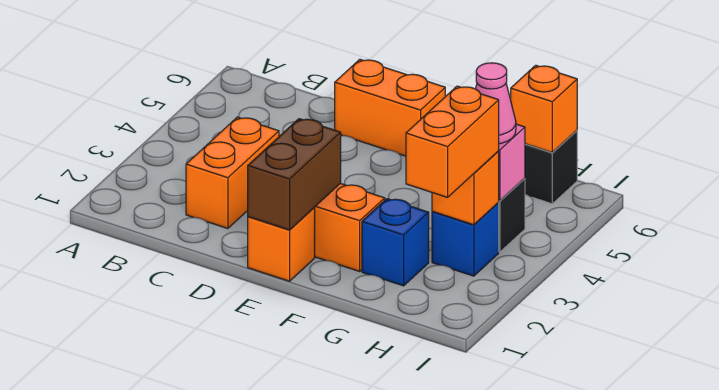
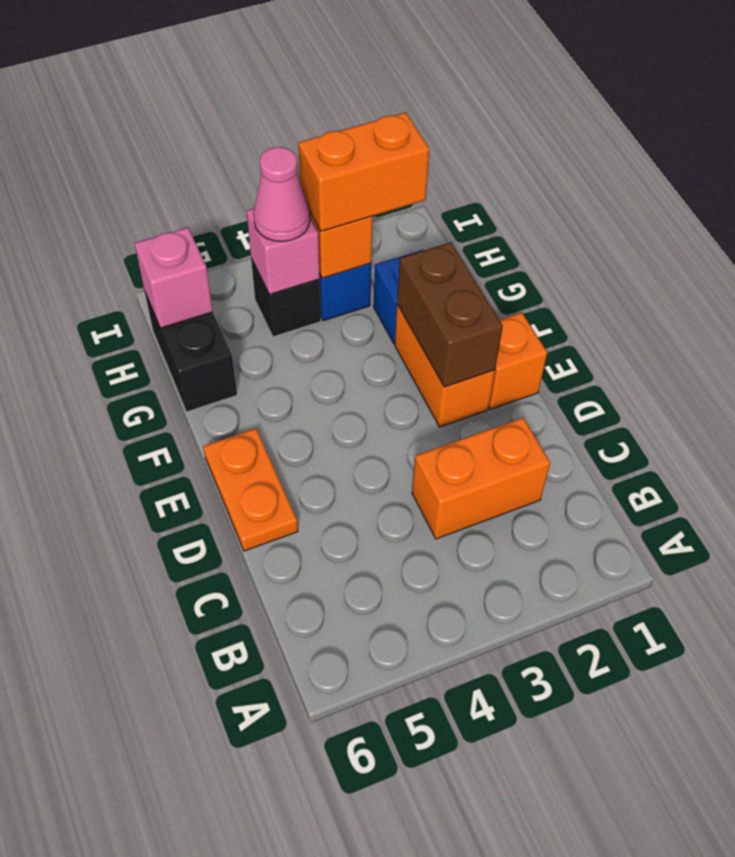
orange 1x2 brick [335,59,445,156] -> orange 1x2 plate [203,428,298,551]
brown 1x2 brick [248,119,341,230] -> brown 1x2 brick turned to [397,242,503,387]
orange 1x1 brick [511,65,577,153] -> pink 1x1 brick [134,227,213,328]

